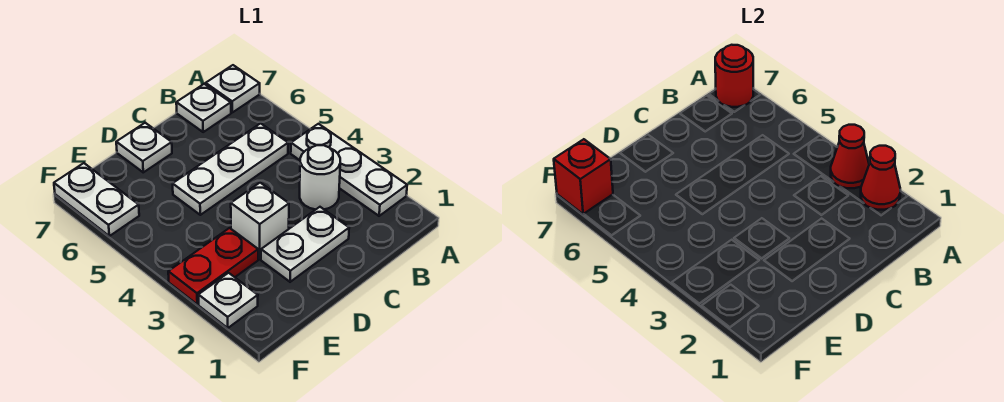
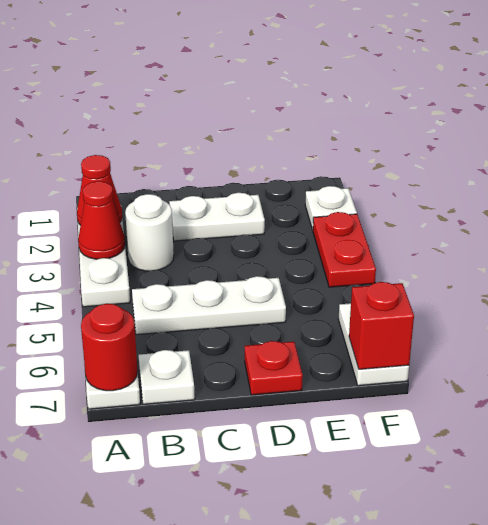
white 1x1 brick [231,183,289,259] -> none
white 1x1 plate [116,123,172,172] -> red 1x1 plate [245,341,303,395]
red 1x2 plate [168,228,258,304] -> red 1x2 plate turned to [313,212,376,287]

